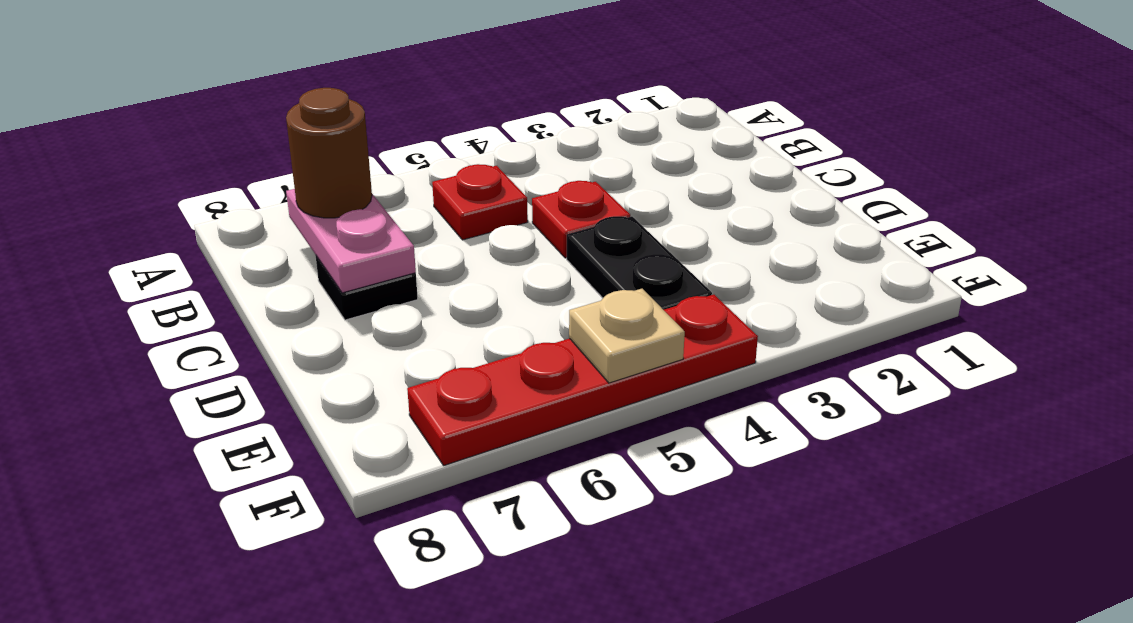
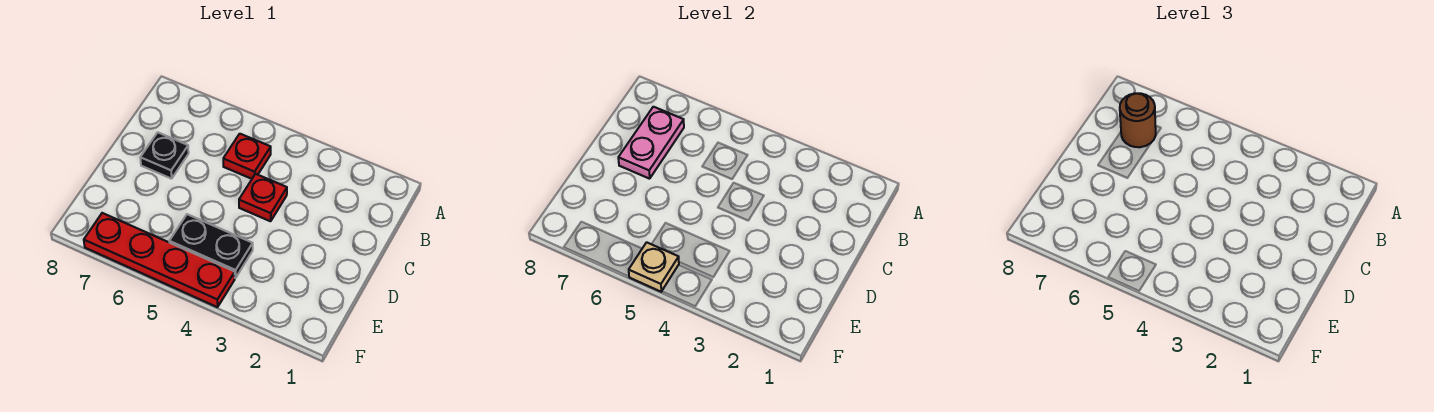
black 1x2 plate [567,216,712,310] -> black 1x2 plate turned to [169,214,253,278]

